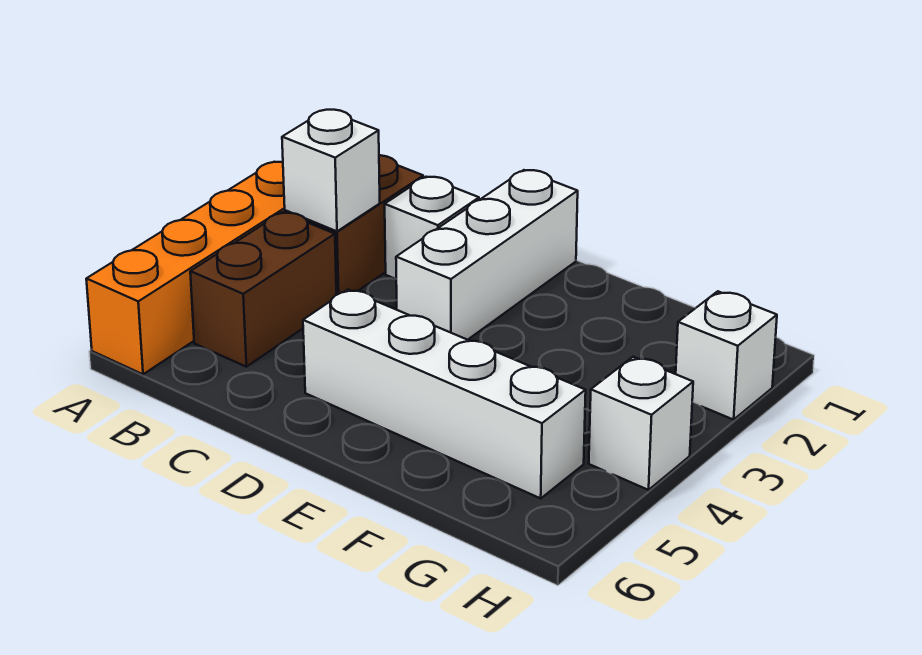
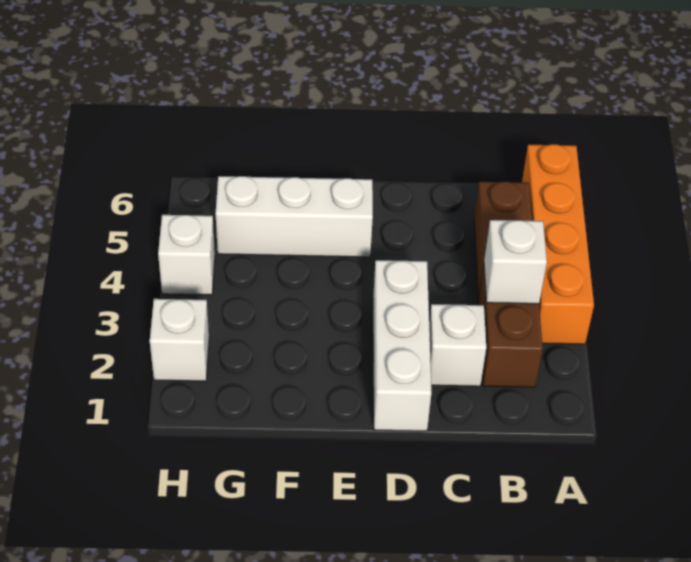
white 1x4 brick [303,289,586,498] -> white 1x3 brick [216,176,373,257]

